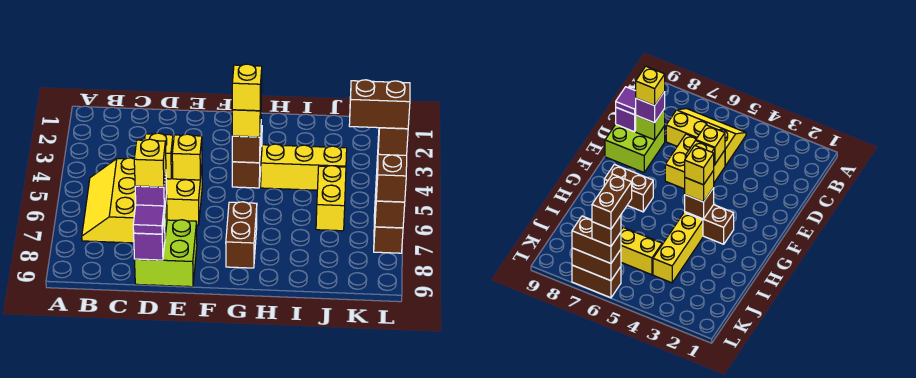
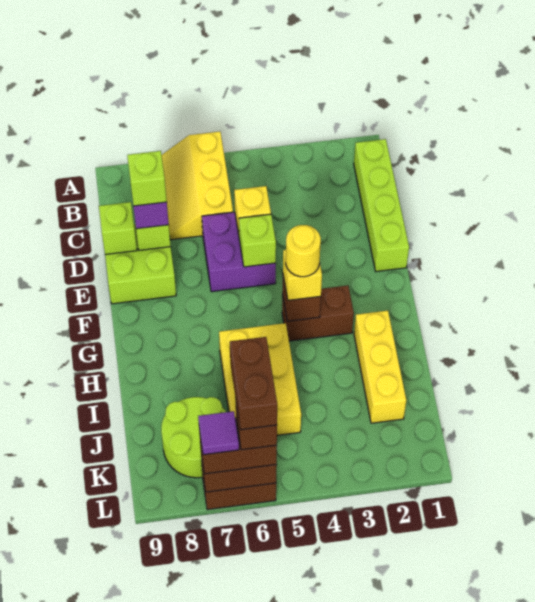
none -> lime 1x4 brick [354,139,409,272]
yellow 2x3 slope [82,158,136,243] -> yellow 2x3 slope turned to [162,132,233,240]
yellow 2x2 brick [166,168,202,225] -> purple 2x2 brick [202,212,276,292]
yellow 1x1 brick [134,139,166,187] -> lime 1x1 brick [127,151,167,206]
purple 1x1 brick [134,218,165,260] -> lime 1x1 brick [99,202,137,255]
purple 1x1 tile [133,205,164,234] -> purple 1x1 tile moved to [198,411,239,455]
yellow 1x1 brick [172,134,202,180] -> lime 1x1 brick [239,214,276,267]
yellow 1x1 brick [232,64,262,111] -> yellow 1x1 round brick [286,225,321,277]
brown 1x2 brick [226,202,257,268] -> none
yellow 1x3 brick [261,144,347,190] -> yellow 1x3 brick moved to [354,311,406,423]
yellow 1x2 brick [316,166,346,231] -> yellow 2x3 brick [219,323,301,435]
none -> lime 2x2 round brick [161,397,226,478]

